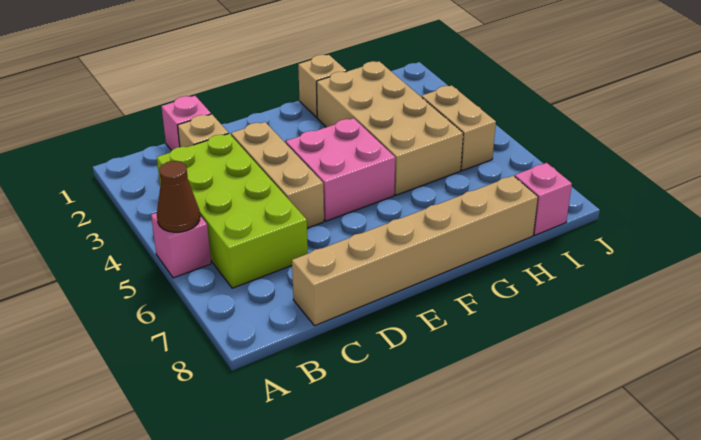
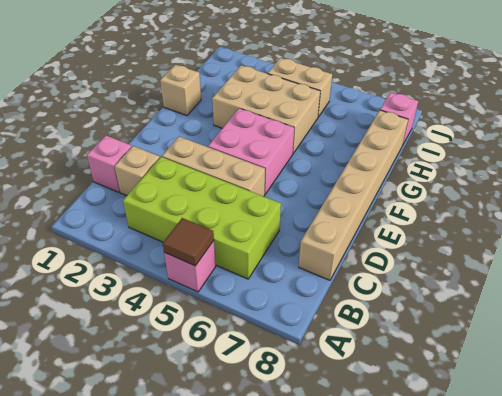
brown 1x1 cone [157,161,200,232] -> brown 1x1 tile [163,218,214,266]
tan 2x4 brick [317,61,463,195] -> tan 2x3 brick [212,65,320,153]

